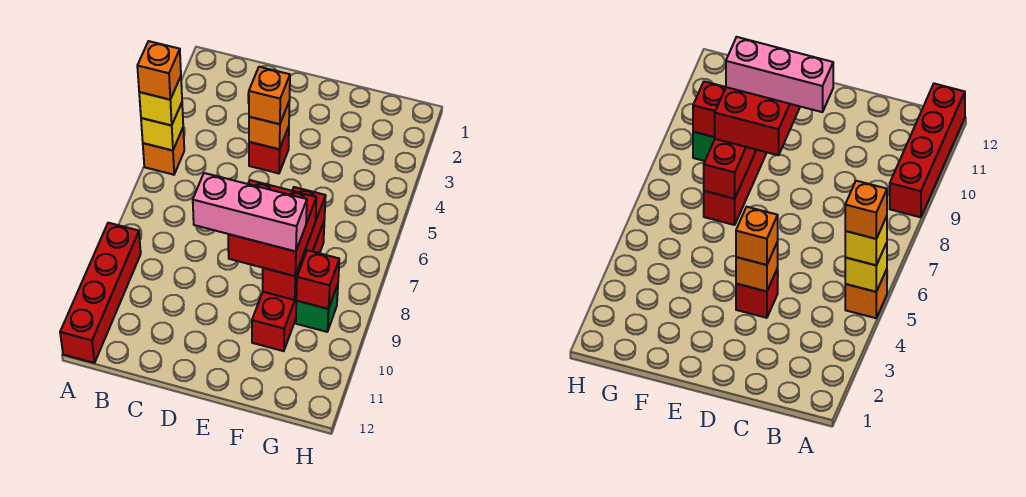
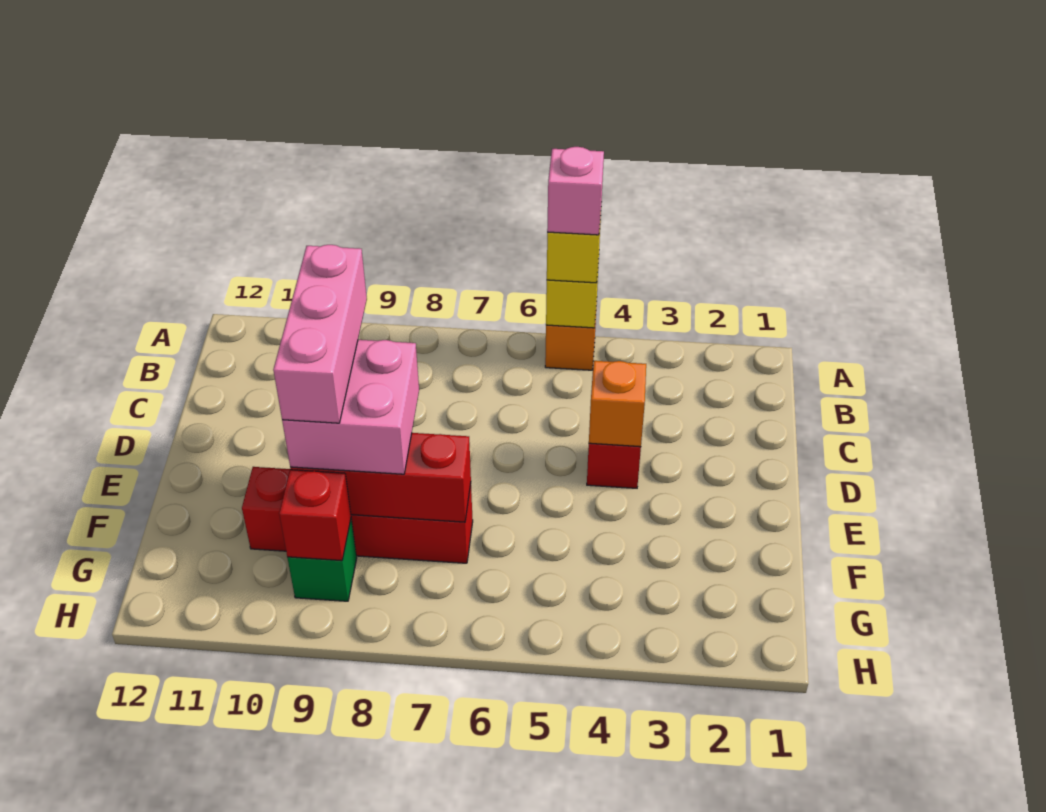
orange 1x1 brick [137,41,181,100] -> pink 1x1 brick [547,147,604,235]
red 1x4 brick [60,223,141,363] -> none
orange 1x1 brick [249,67,290,124] -> none
red 2x2 brick [228,180,316,276] -> pink 2x2 brick [282,340,419,474]

